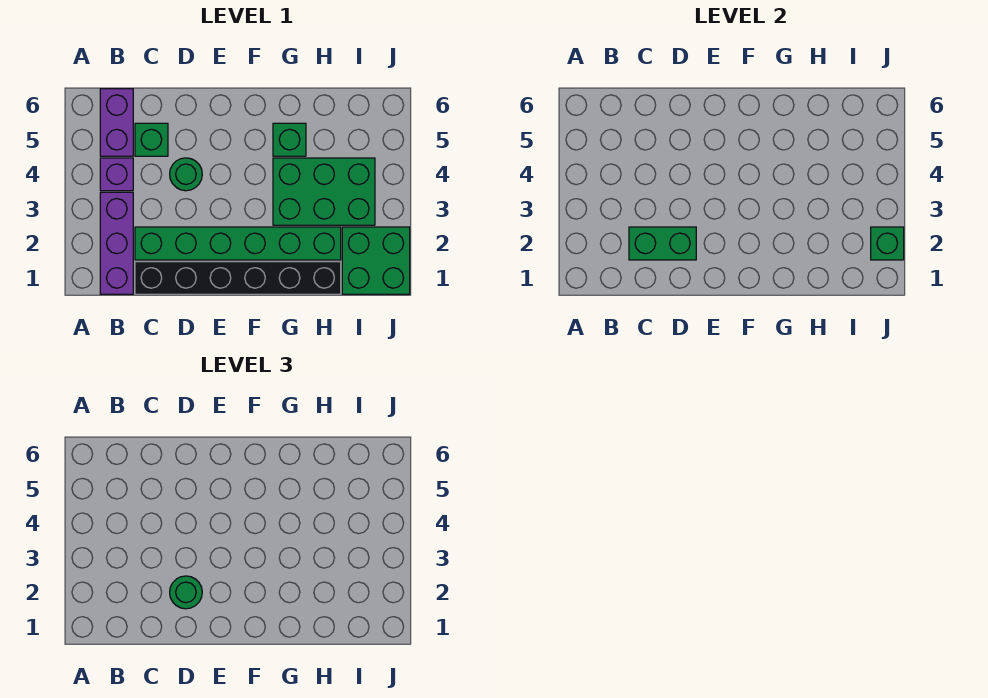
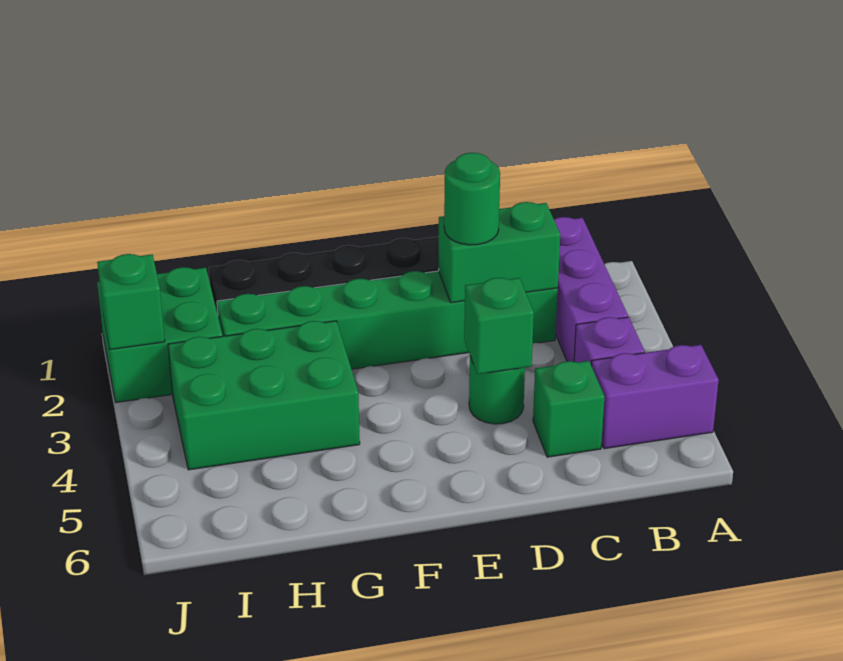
purple 1x2 brick [100,89,133,156] -> purple 1x2 brick turned to [592,345,719,449]
green 1x1 brick [273,123,306,156] -> green 1x1 brick moved to [464,278,534,374]

